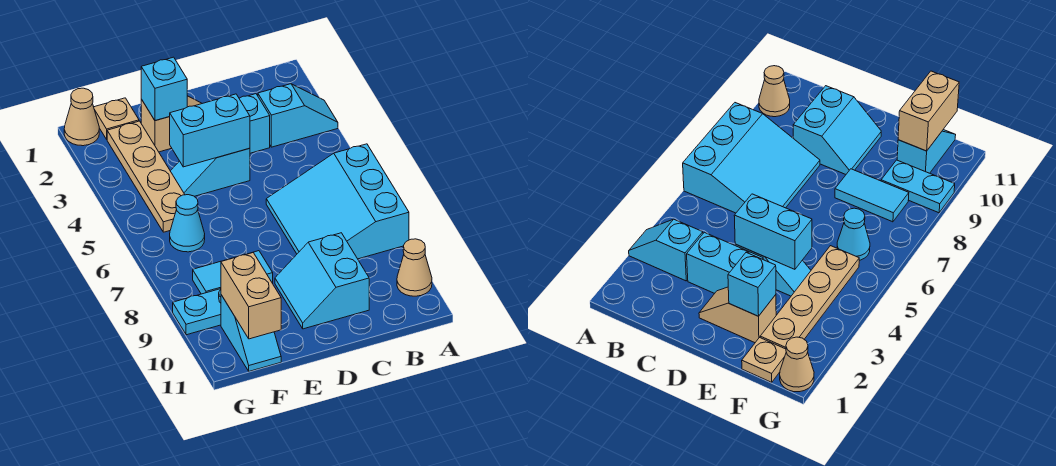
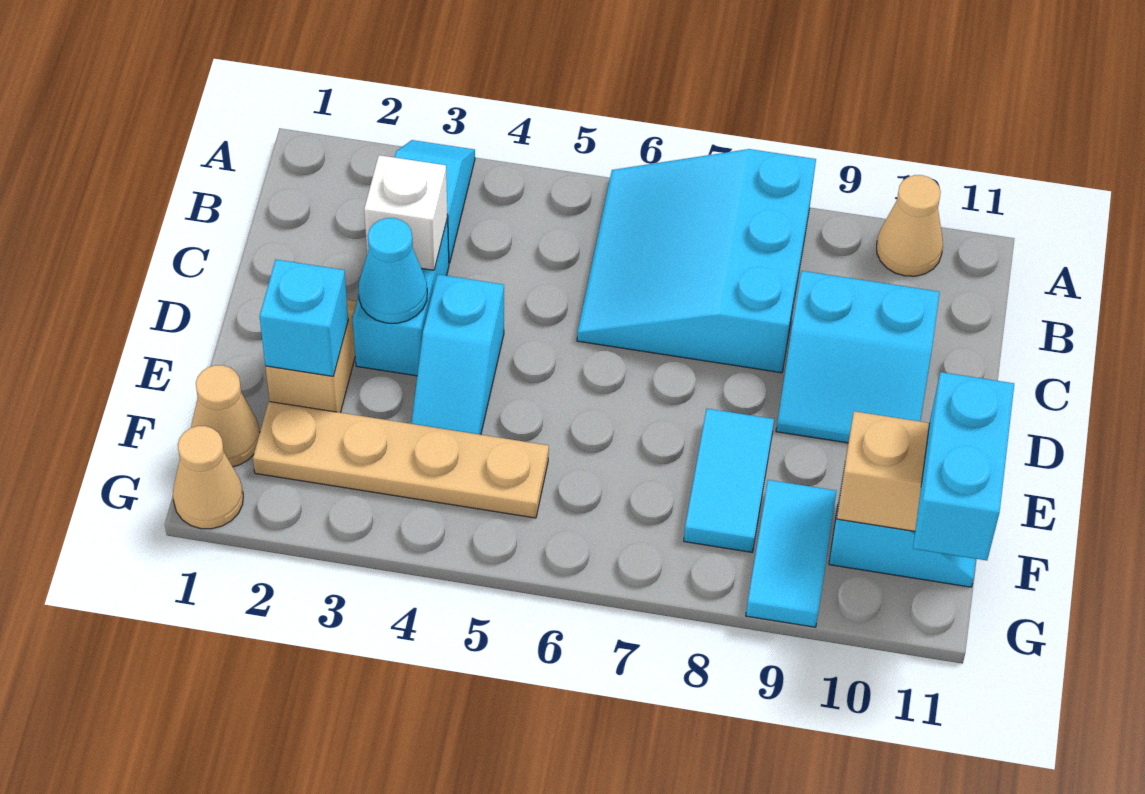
cyan 3x3 slope [266,144,409,259] -> cyan 3x3 slope turned to [577,149,816,373]
none -> white 1x1 brick [364,155,448,270]
cyan 1x2 brick [170,94,250,167] -> cyan 1x2 brick moved to [913,372,1014,560]
tan 1x1 plate [94,98,139,139] -> tan 1x1 cone [191,365,260,467]
cyan 1x1 cone [170,195,205,252] -> cyan 1x1 cone moved to [359,218,427,323]
cyan 1x2 plate [173,289,221,335] -> cyan 1x2 tile [746,480,836,627]

